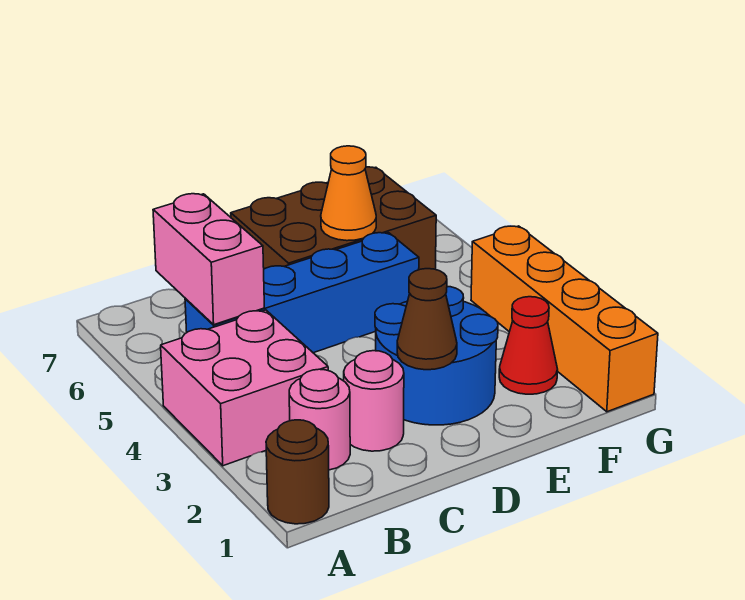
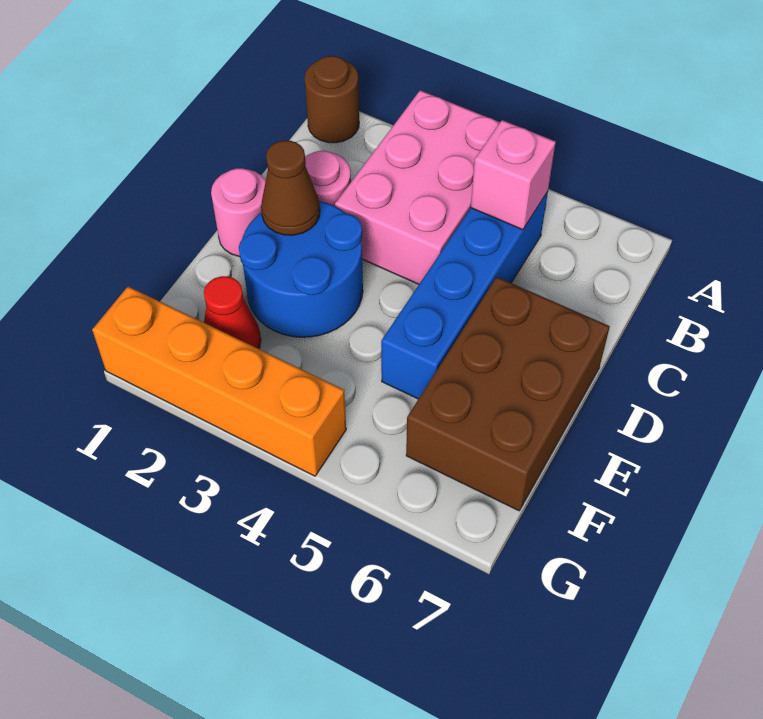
pink 2x2 brick [161,310,328,466] -> pink 2x3 brick [335,90,500,284]
pink 1x1 round brick [289,369,350,470] -> pink 1x1 round brick moved to [211,168,266,257]
pink 1x2 brick [153,194,264,325] -> pink 1x1 brick [471,120,556,230]
orange 1x1 cone [321,146,376,241] -> none

